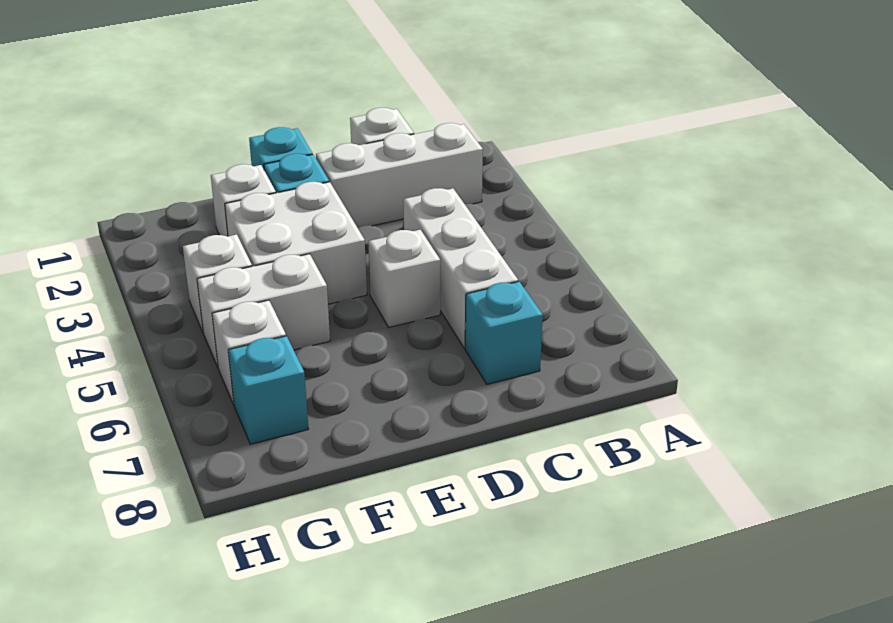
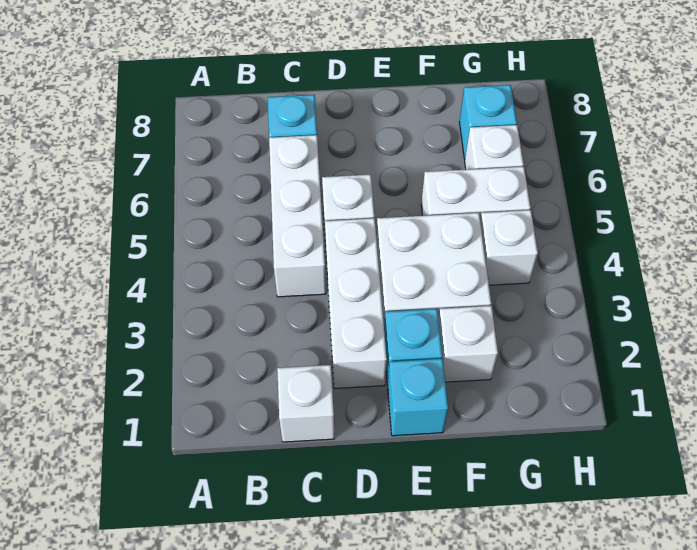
white 1x3 brick [316,123,483,228] -> white 1x3 brick turned to [325,218,387,389]

